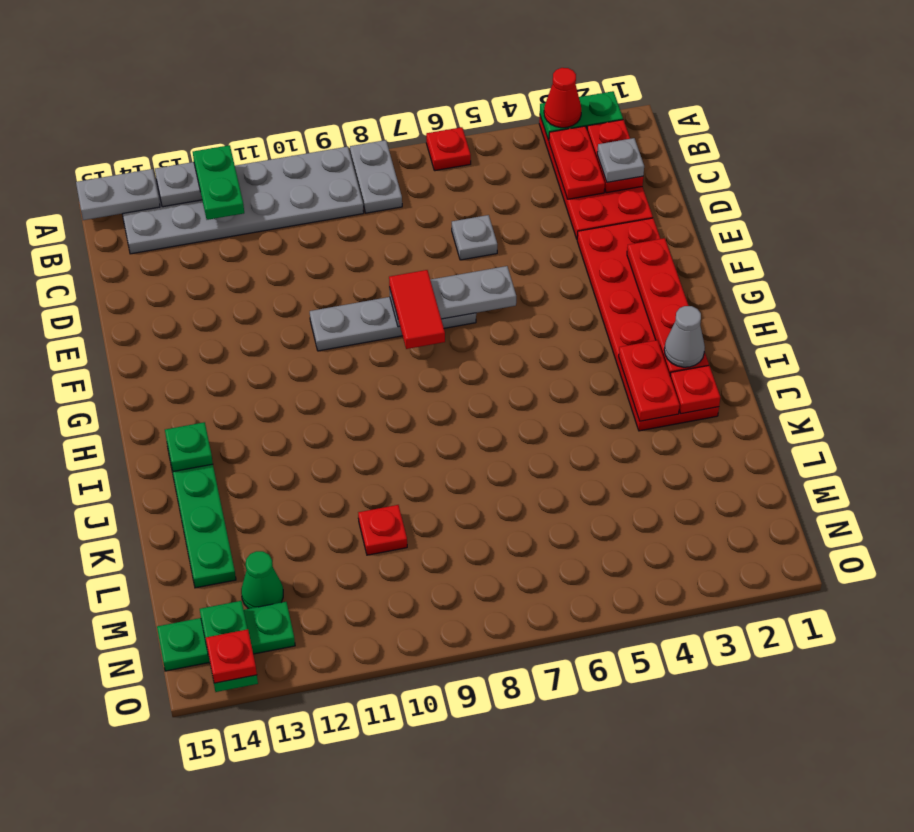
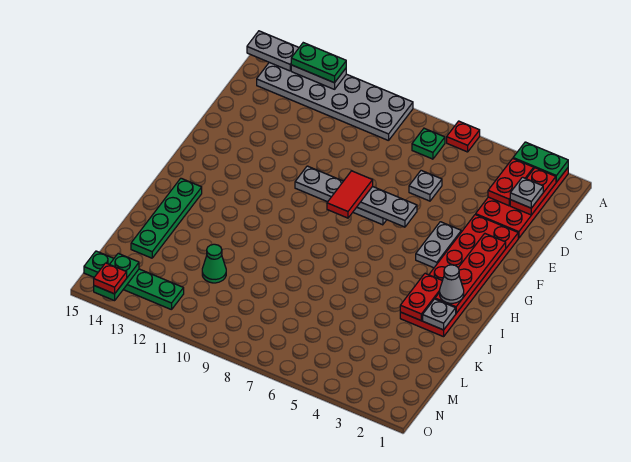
red 1x1 cone [544,68,581,128] -> none
grey 1x2 plate [350,140,402,213] -> grey 1x2 plate moved to [416,222,461,268]
green 1x2 plate [193,145,244,220] -> green 1x2 plate turned to [291,43,346,83]
green 1x1 plate [165,422,213,472] -> green 1x1 plate moved to [412,128,445,159]
red 1x1 plate [670,366,720,414] -> grey 1x1 plate [423,299,456,330]
red 1x1 plate [358,505,407,555] -> none
green 1x1 cone [241,551,283,609] -> green 1x1 cone moved to [202,244,226,283]
green 1x3 plate [157,602,295,671] -> green 1x4 plate [84,251,184,310]

